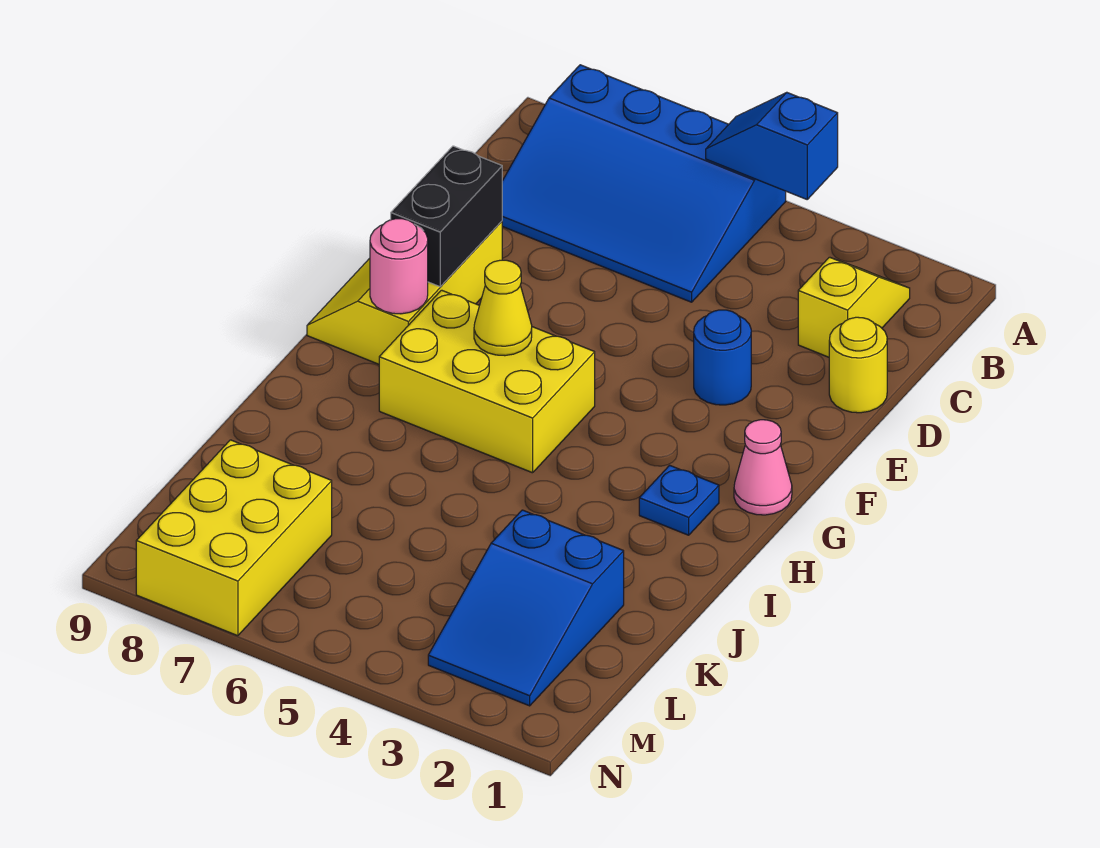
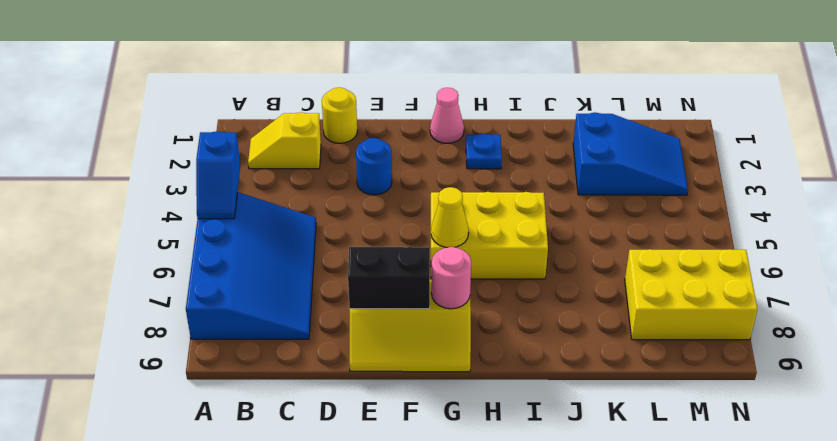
yellow 2x3 brick [379,290,595,473] -> yellow 2x3 brick turned to [431,192,548,279]

